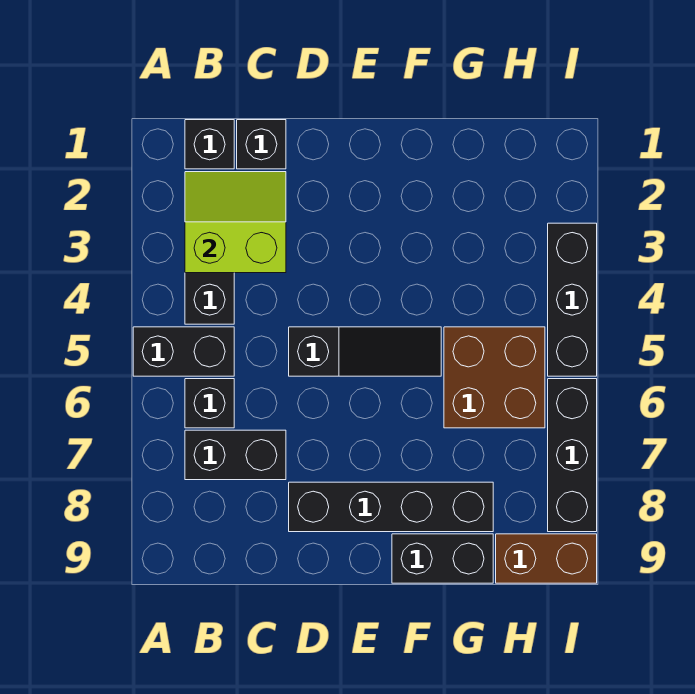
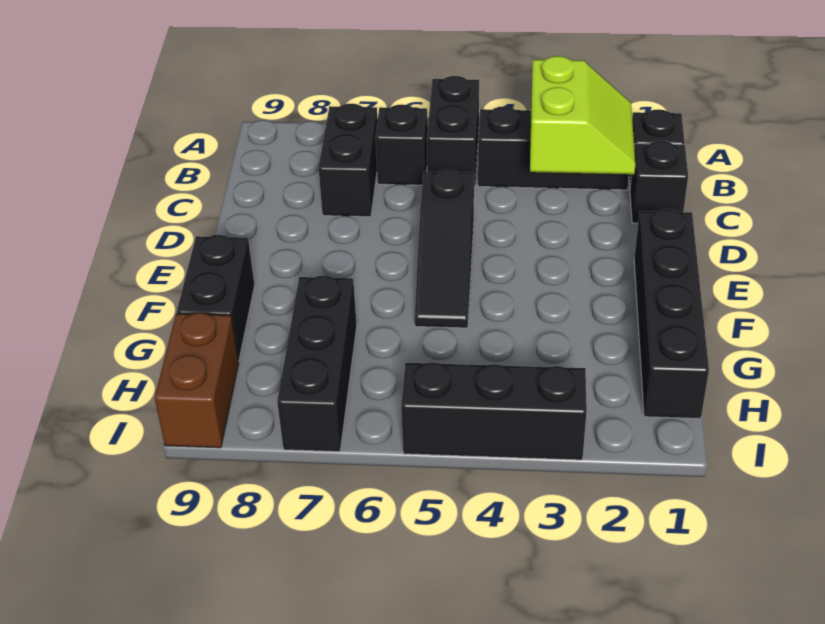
black 1x4 brick [289,482,493,532] -> black 1x4 brick moved to [634,209,709,419]
brown 2x2 brick [444,327,545,428] -> none
black 1x3 brick [548,379,597,532] -> black 1x3 brick turned to [277,276,357,452]

